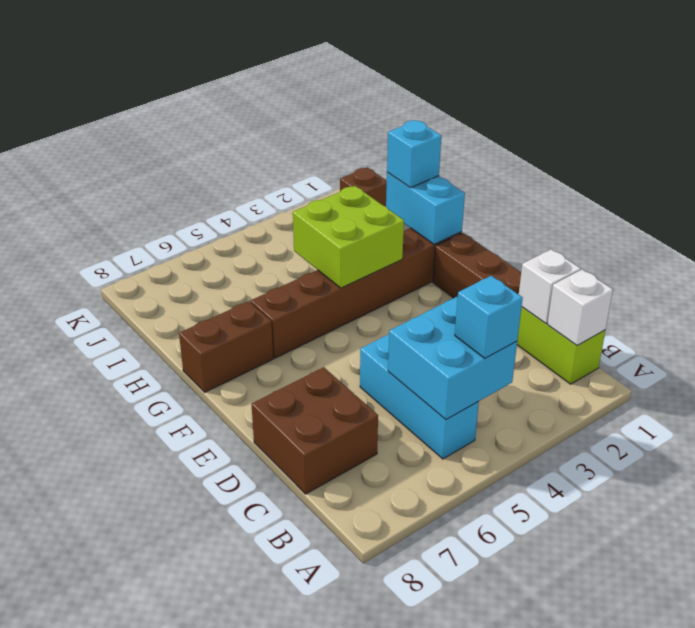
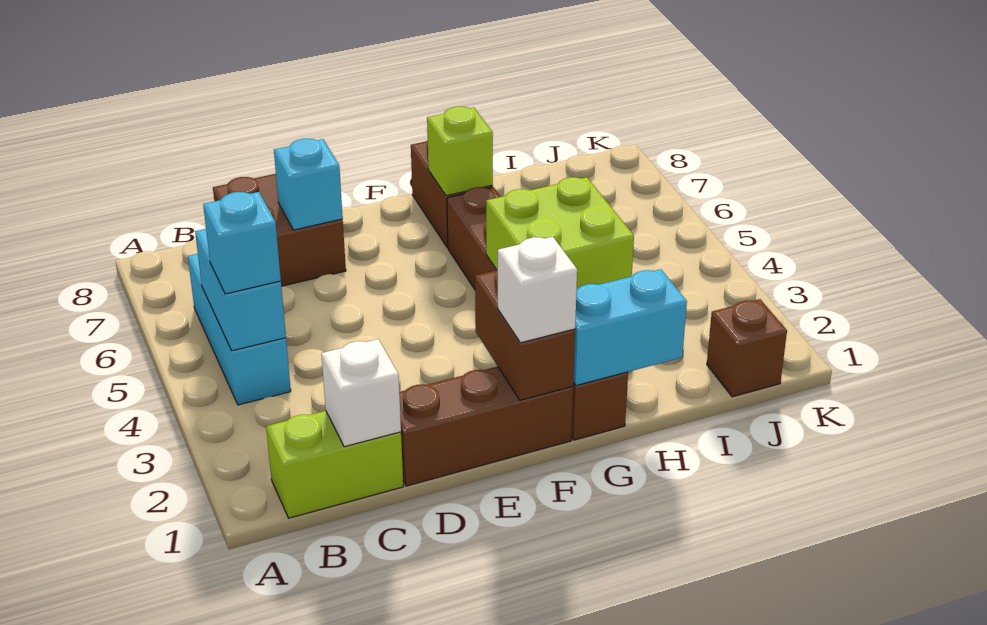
white 1x1 brick [547,269,613,346] -> white 1x1 brick moved to [498,237,577,343]
cyan 2x2 brick [388,297,517,420] -> cyan 1x2 brick [195,229,286,351]
cyan 1x3 brick [360,334,479,459] -> cyan 1x3 brick turned to [188,254,291,405]
none -> brown 1x2 brick [475,269,575,400]
none -> lime 1x1 brick [427,107,493,196]
cyan 1x1 brick [387,120,441,188] -> cyan 1x1 brick moved to [274,139,343,230]

